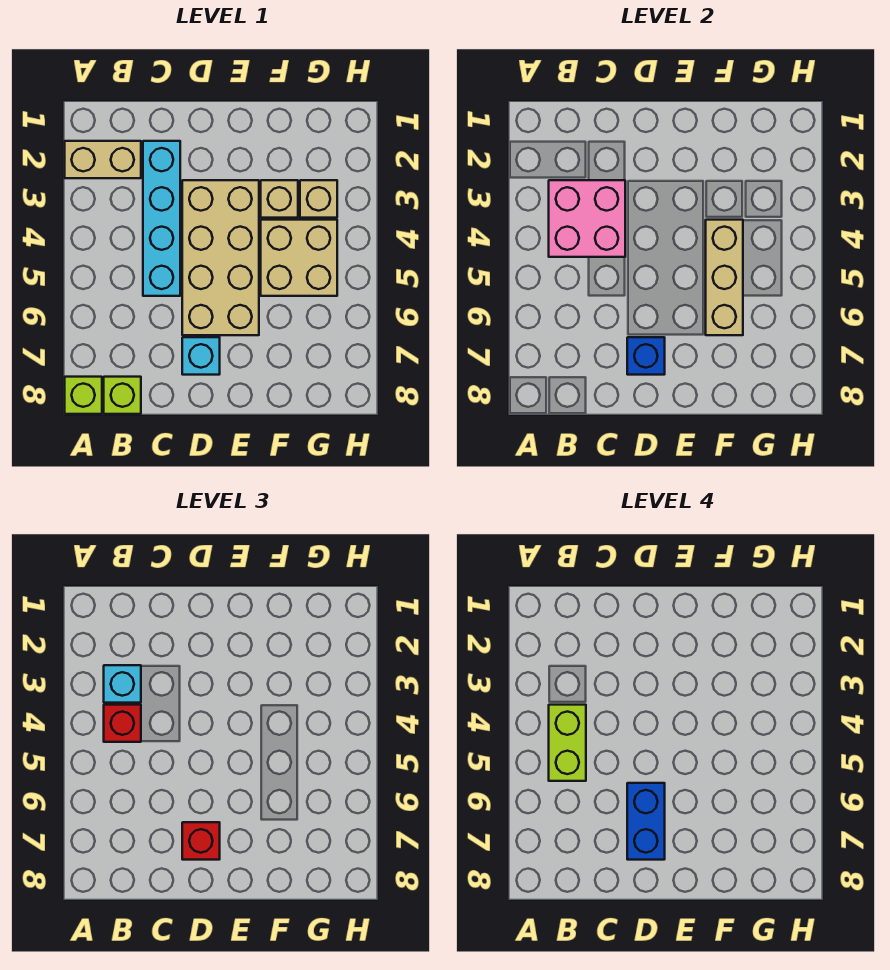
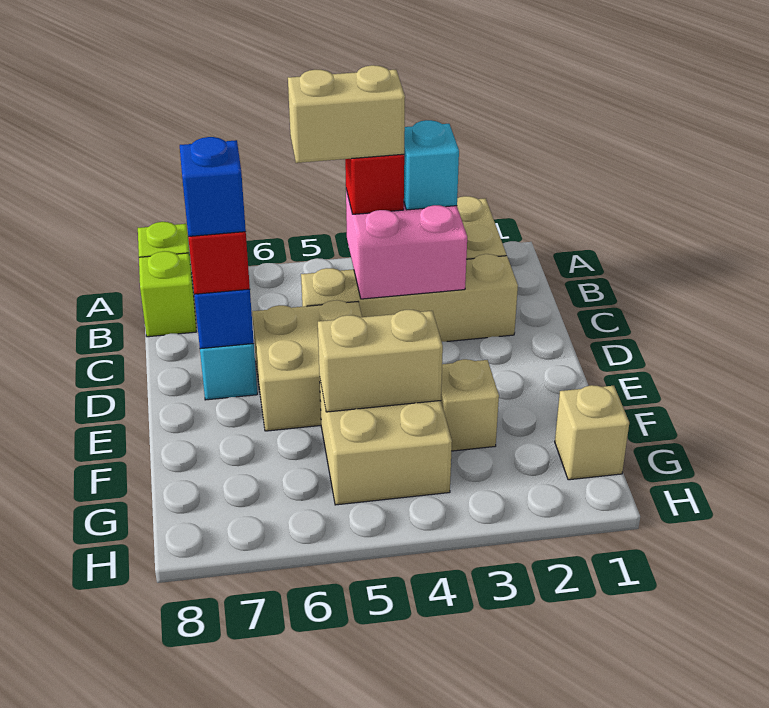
lime 1x2 brick [549,705,586,781] -> tan 1x2 brick [288,65,405,163]
cyan 1x4 brick [143,141,180,296] -> tan 1x4 brick [301,254,518,342]
tan 2x4 brick [182,180,259,335] -> tan 2x2 brick [252,300,362,431]
blue 1x2 brick [627,783,665,860] -> blue 1x1 brick [180,137,246,236]
tan 1x3 brick [706,220,743,335] -> tan 1x2 brick [318,310,443,412]
tan 1x1 brick [300,180,337,218] -> tan 1x1 brick moved to [555,385,629,480]

